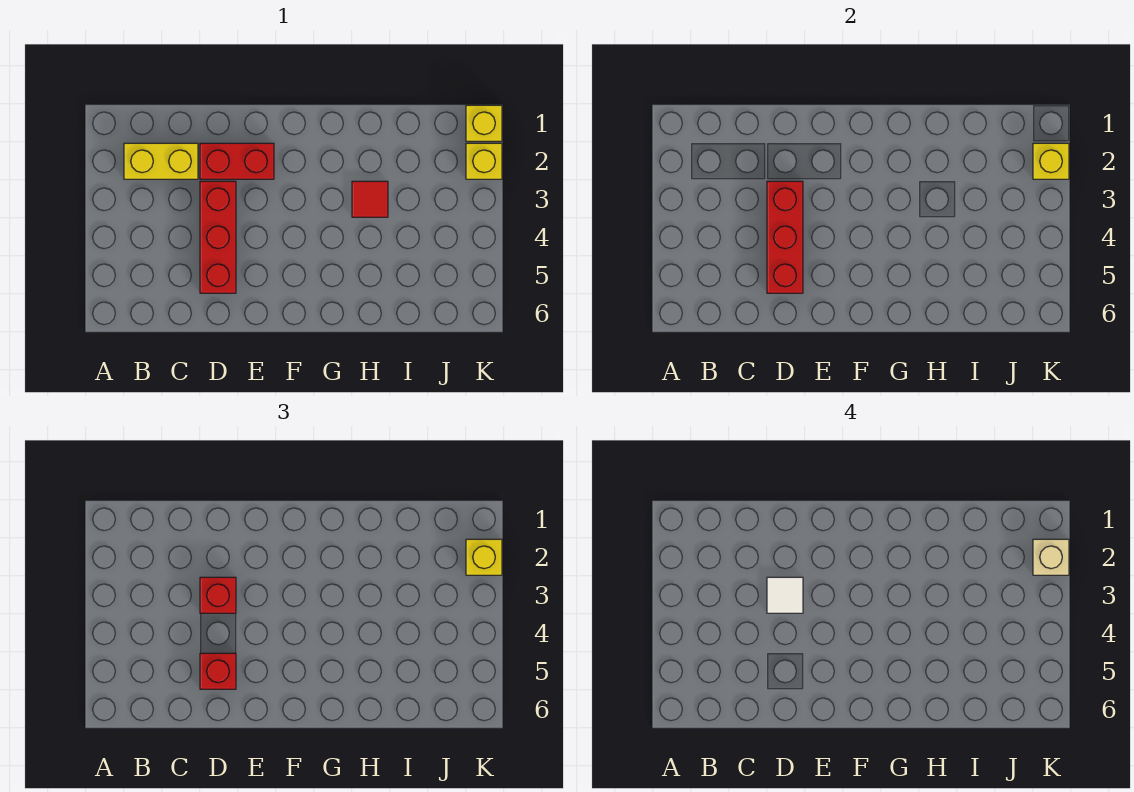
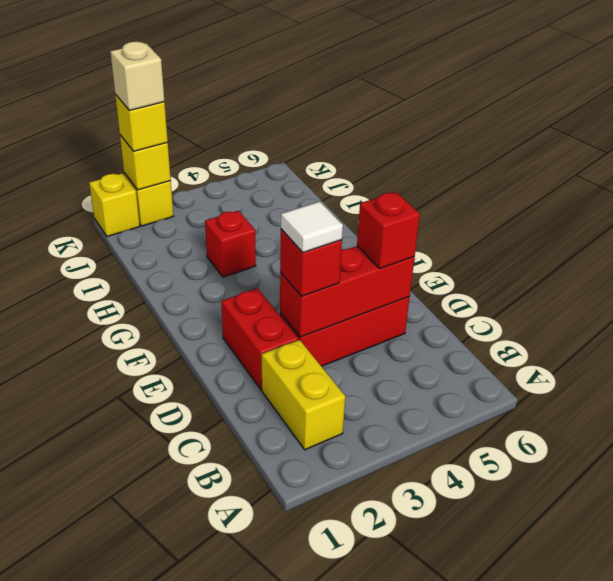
red 1x1 tile [352,181,388,217] -> red 1x1 brick [205,210,256,277]

